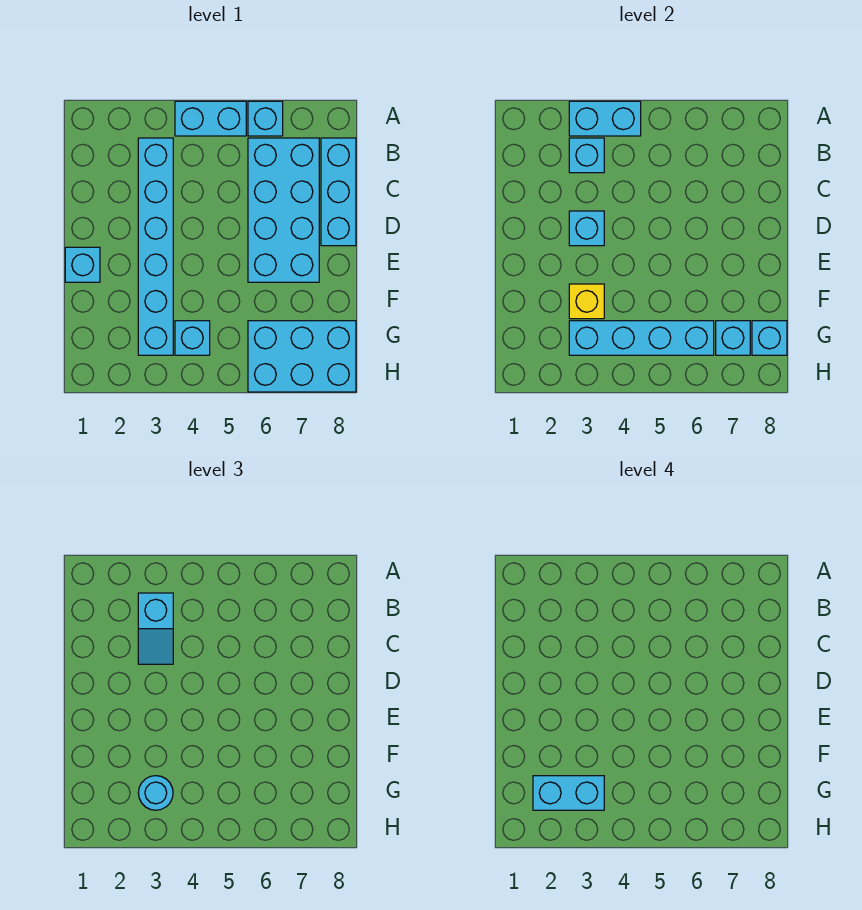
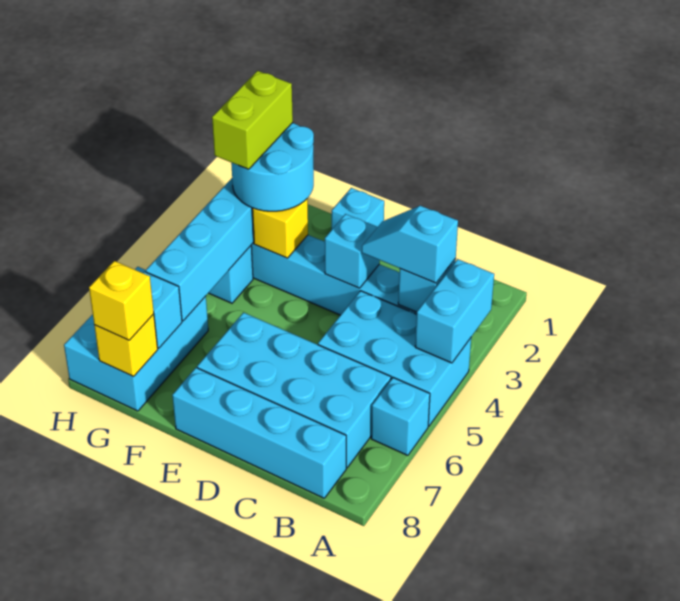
cyan 1x2 brick [175,101,246,136] -> cyan 2x3 brick [318,291,471,426]
cyan 1x3 brick [321,138,356,246] -> cyan 1x4 brick [172,368,346,498]
cyan 1x2 brick [533,776,604,810] -> lime 1x2 brick [212,71,293,169]
cyan 1x1 round brick [138,776,173,810] -> cyan 2x2 round brick [231,123,314,211]
cyan 1x1 brick [752,321,787,355] -> yellow 1x1 brick [94,314,158,376]
none -> yellow 1x1 brick [89,261,154,340]

